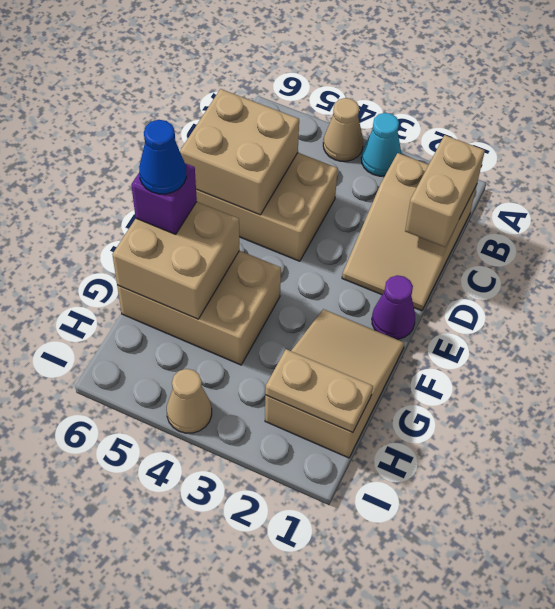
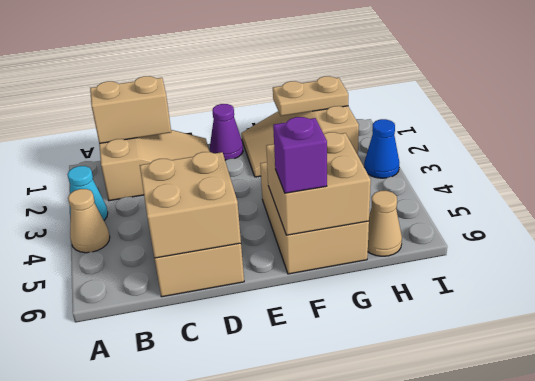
blue 1x1 cone [139,120,186,194] -> blue 1x1 cone moved to [364,119,399,178]
tan 1x2 plate [265,349,373,433] -> tan 1x2 plate turned to [273,76,348,116]
tan 1x1 cone [167,369,212,433] -> tan 1x1 cone moved to [368,191,402,256]

